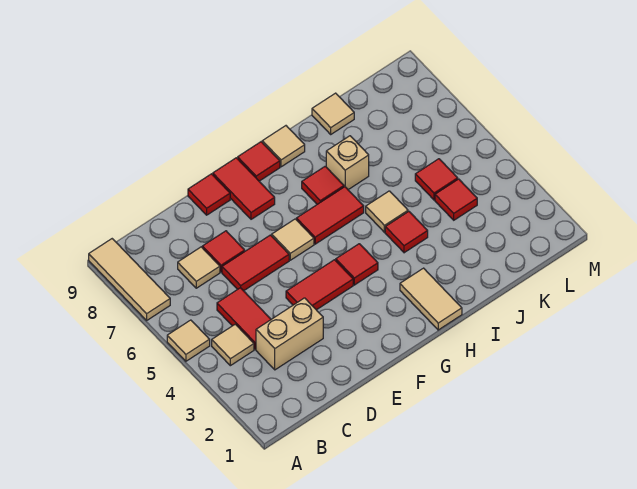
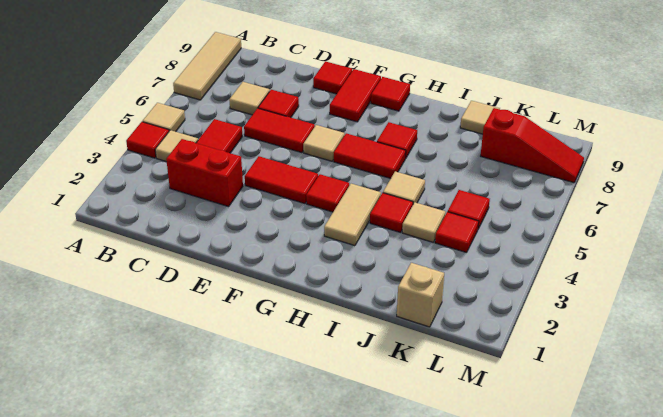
none -> red 1x1 tile [126,122,169,158]
tan 1x2 brick [256,298,323,370] -> red 1x2 brick [166,139,243,207]
tan 1x2 tile [400,268,462,330] -> tan 1x2 tile moved to [324,184,381,246]
tan 1x1 tile [262,126,305,167] -> tan 1x1 tile moved to [402,202,446,242]
tan 1x1 brick [326,136,369,190] -> tan 1x1 brick moved to [397,263,444,327]
none -> red 1x3 slope [481,108,584,183]

